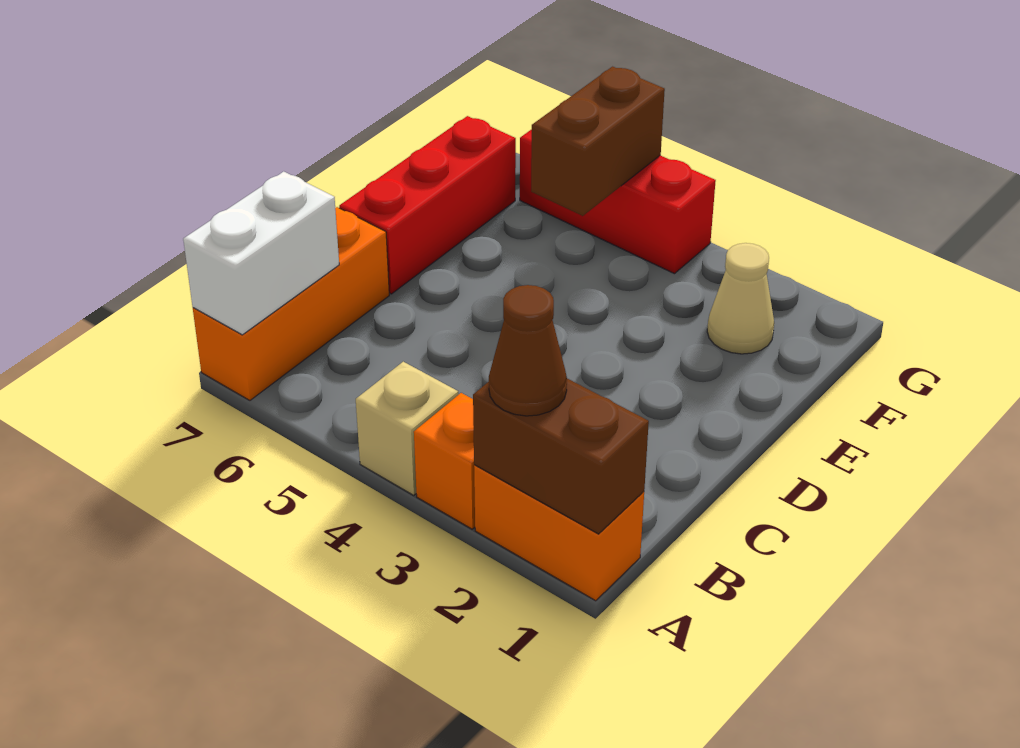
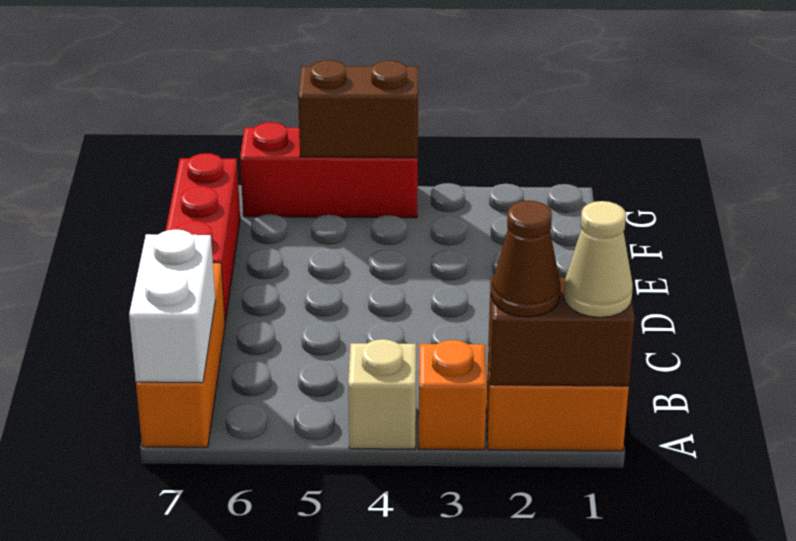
tan 1x1 cone [707,243,774,354] -> tan 1x1 cone moved to [563,201,633,317]
brown 1x2 brick [531,67,665,216] -> brown 1x2 brick turned to [298,60,418,158]

